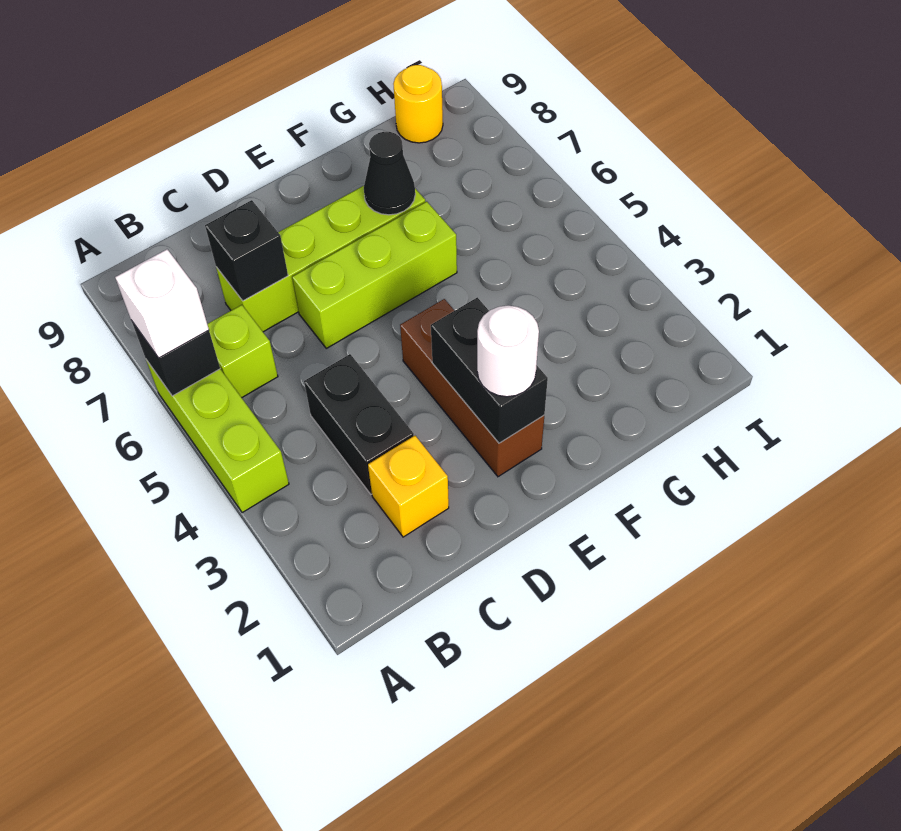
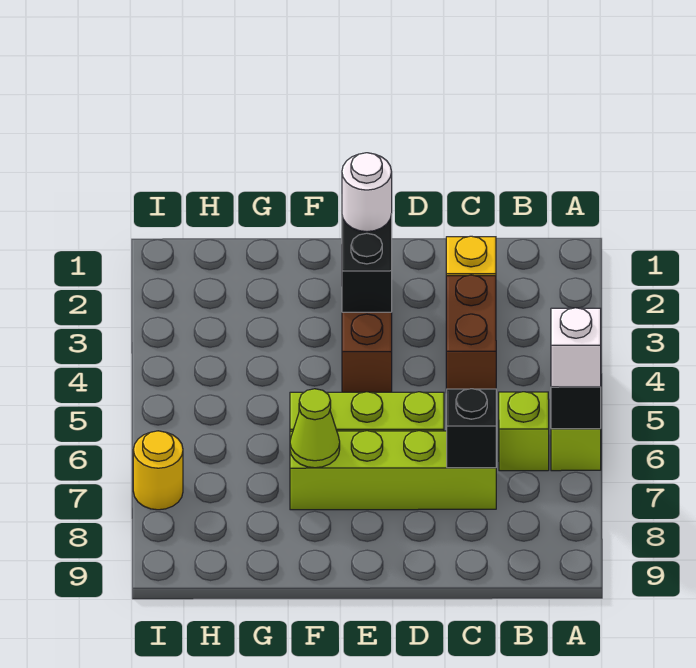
black 1x2 brick [304,354,414,494] -> brown 1x2 brick [446,275,496,393]
black 1x1 cone [364,132,415,215] -> lime 1x1 cone [290,389,340,468]
yellow 1x1 round brick [393,65,443,143] -> yellow 1x1 round brick moved to [133,431,183,510]

